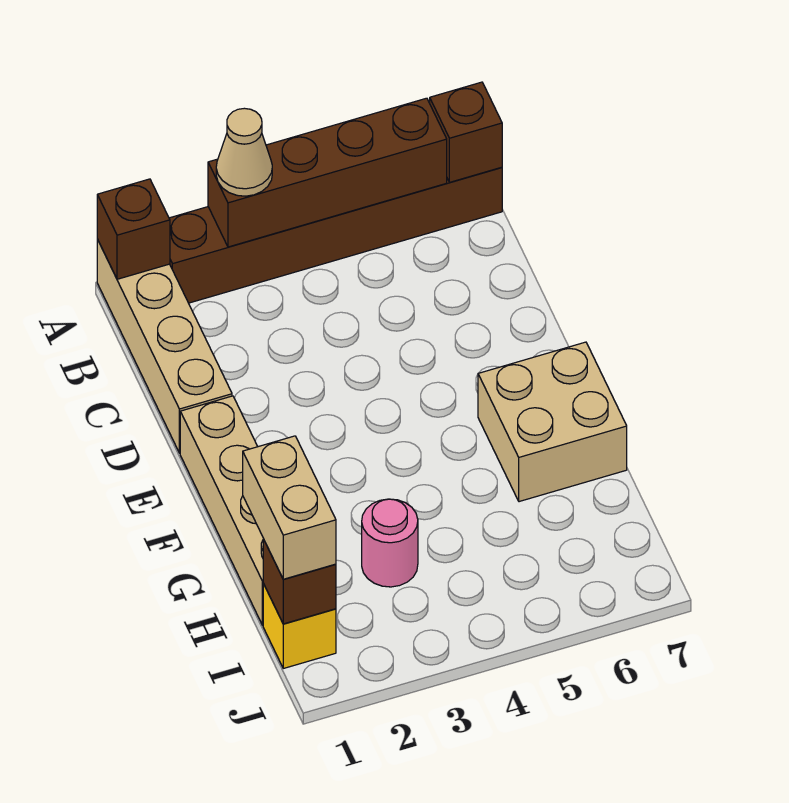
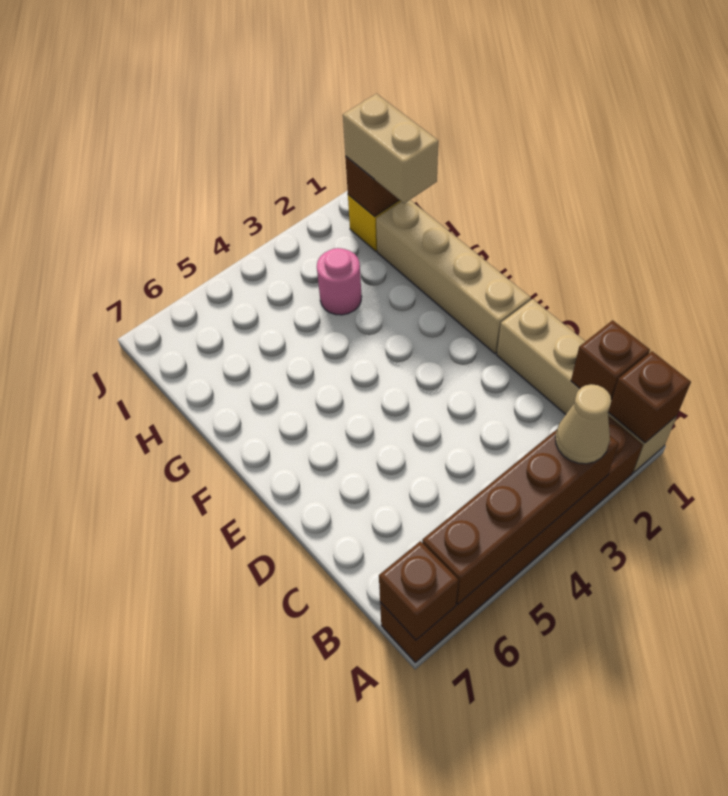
none -> brown 1x1 brick [571,320,650,401]
tan 2x2 brick [478,342,627,502] -> none

